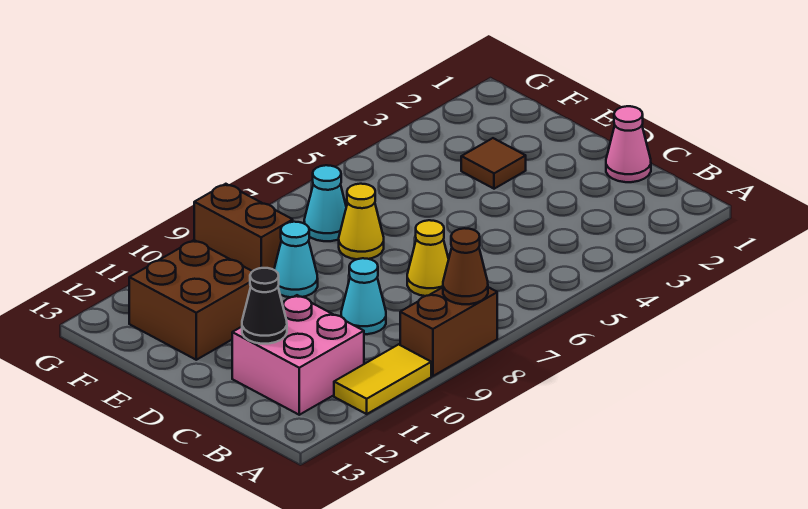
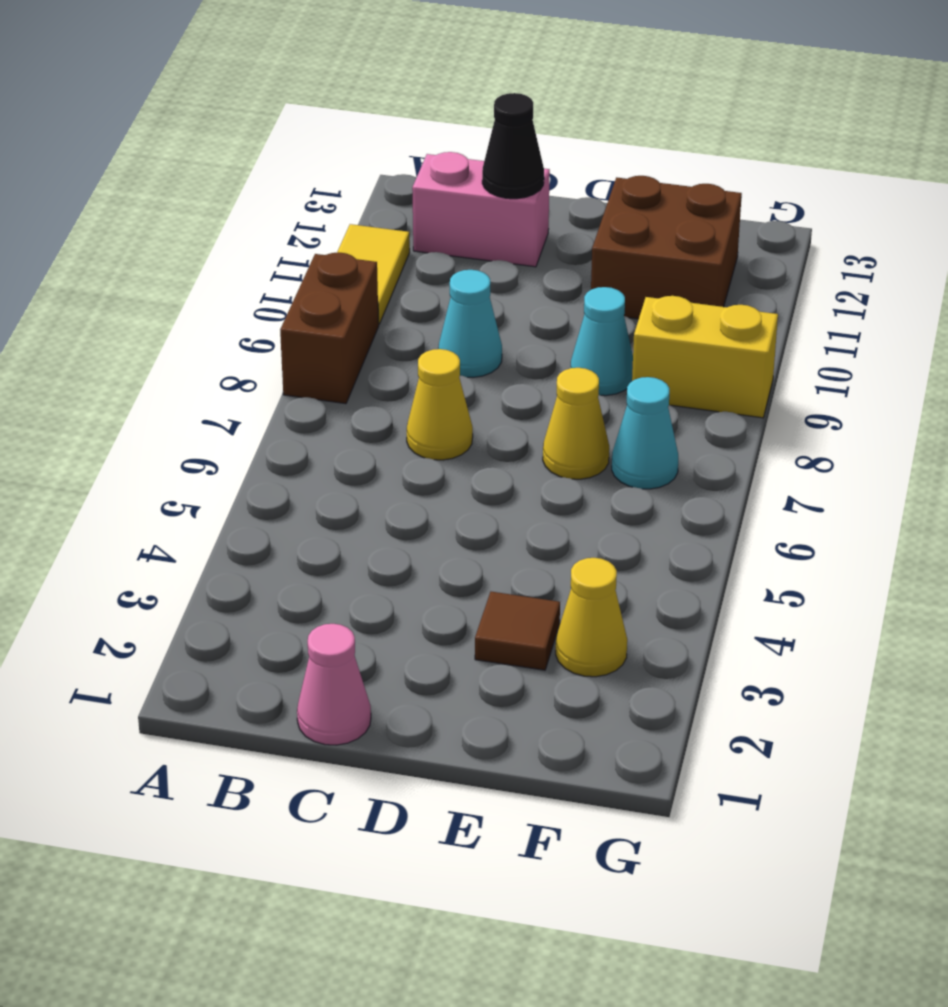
brown 1x1 cone [443,228,488,304] -> none
pink 2x2 brick [232,295,364,415] -> pink 1x2 brick [412,152,550,267]
none -> yellow 1x1 cone [556,558,627,677]
brown 1x2 brick [194,184,293,271] -> yellow 1x2 brick [632,296,778,418]

